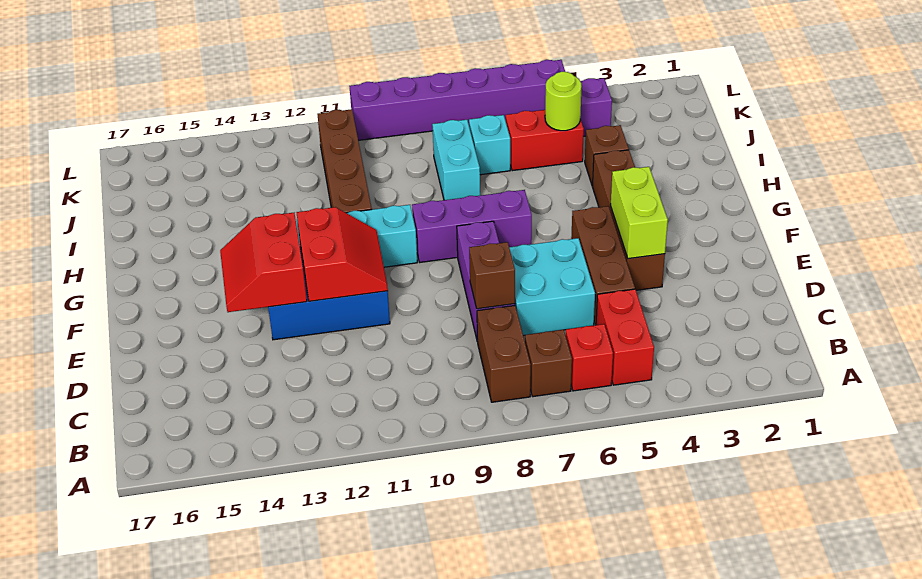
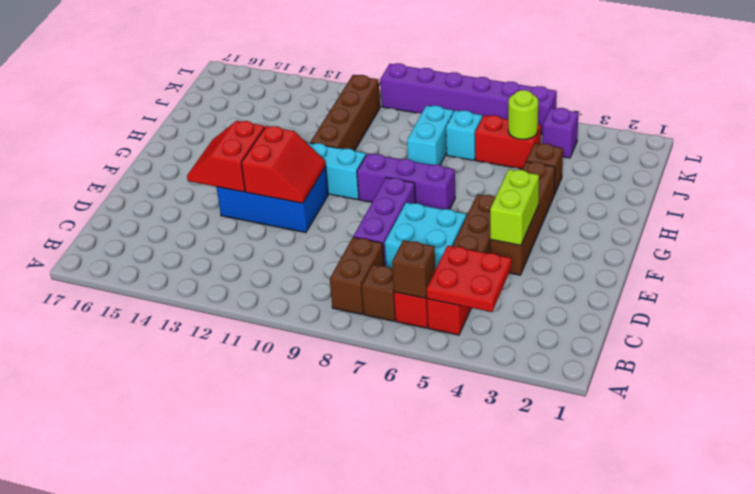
none -> red 2x2 plate [427,246,511,312]
brown 1x1 brick [469,242,515,309] -> brown 1x1 brick moved to [392,240,435,298]

